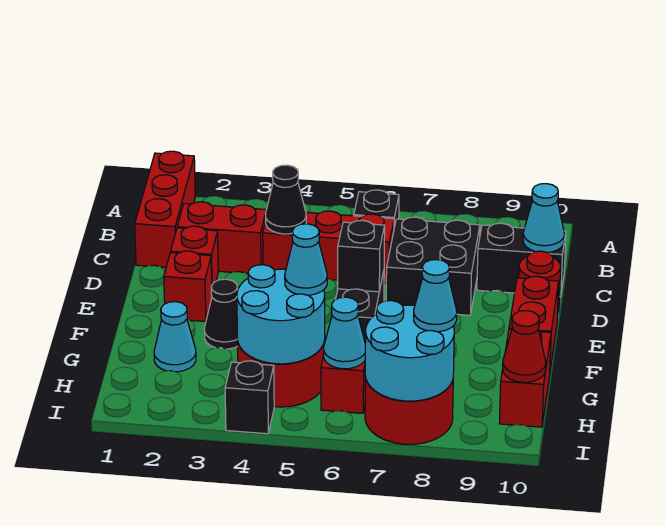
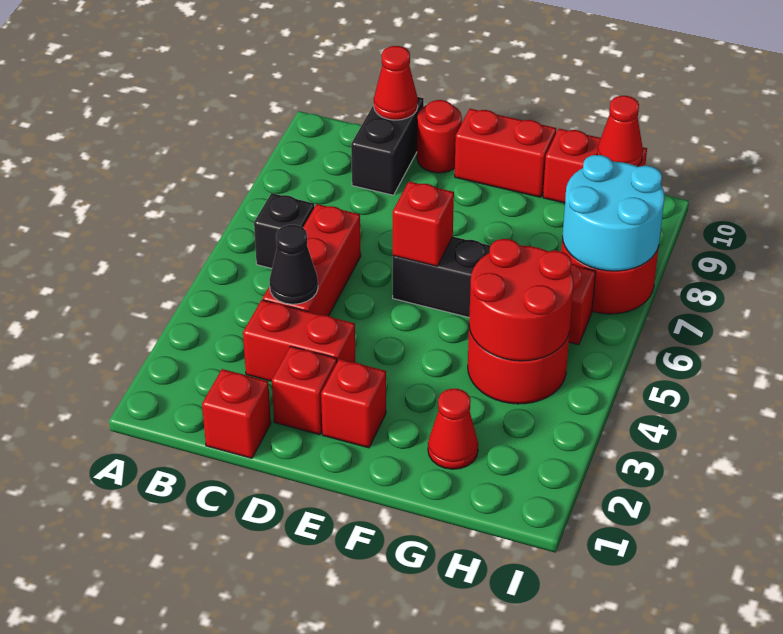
red 1x3 brick [135,151,195,268] -> red 1x1 brick [202,369,271,458]
red 1x2 brick [177,202,266,274] -> red 1x2 brick turned to [243,300,356,381]
black 2x2 brick [386,217,480,315] -> none
cyan 1x1 cone [523,184,564,253] -> red 1x1 cone [374,46,418,120]
black 1x1 brick [338,220,385,292] -> red 1x1 brick [393,181,454,266]
black 1x1 cone [204,279,238,349] -> none
cyan 1x1 cone [154,302,196,372] -> red 1x1 cone [428,389,478,469]
cyan 2x2 round brick [237,265,325,364] -> red 2x2 round brick [469,239,574,361]
cyan 1x1 cone [285,224,327,295] -> none
cyan 1x1 cone [324,297,365,369] -> none
cyan 1x1 cone [414,260,457,332] -> none
black 1x1 brick [225,361,274,434] -> none

